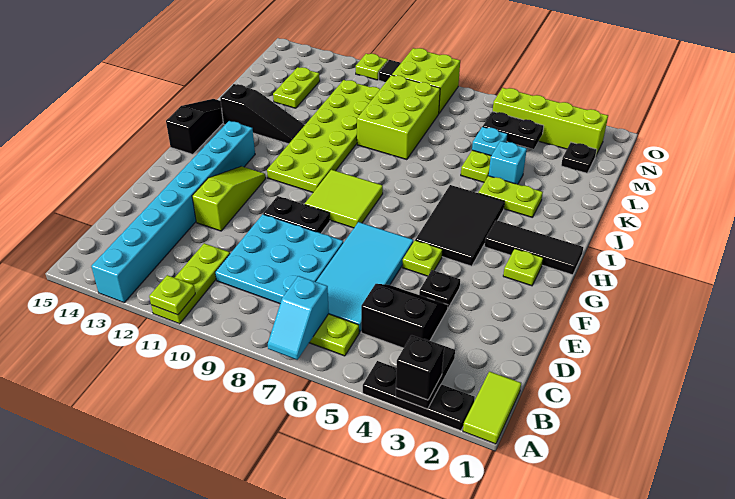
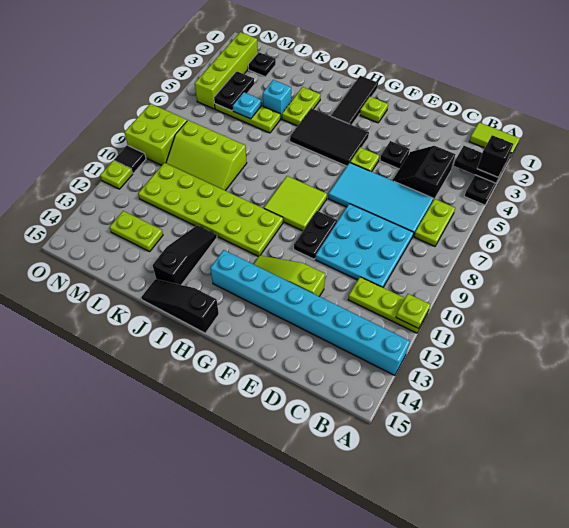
cyan 1x2 slope [268,276,329,360] -> none
lime 2x3 brick [357,75,440,160] -> lime 2x3 slope [166,120,247,191]

